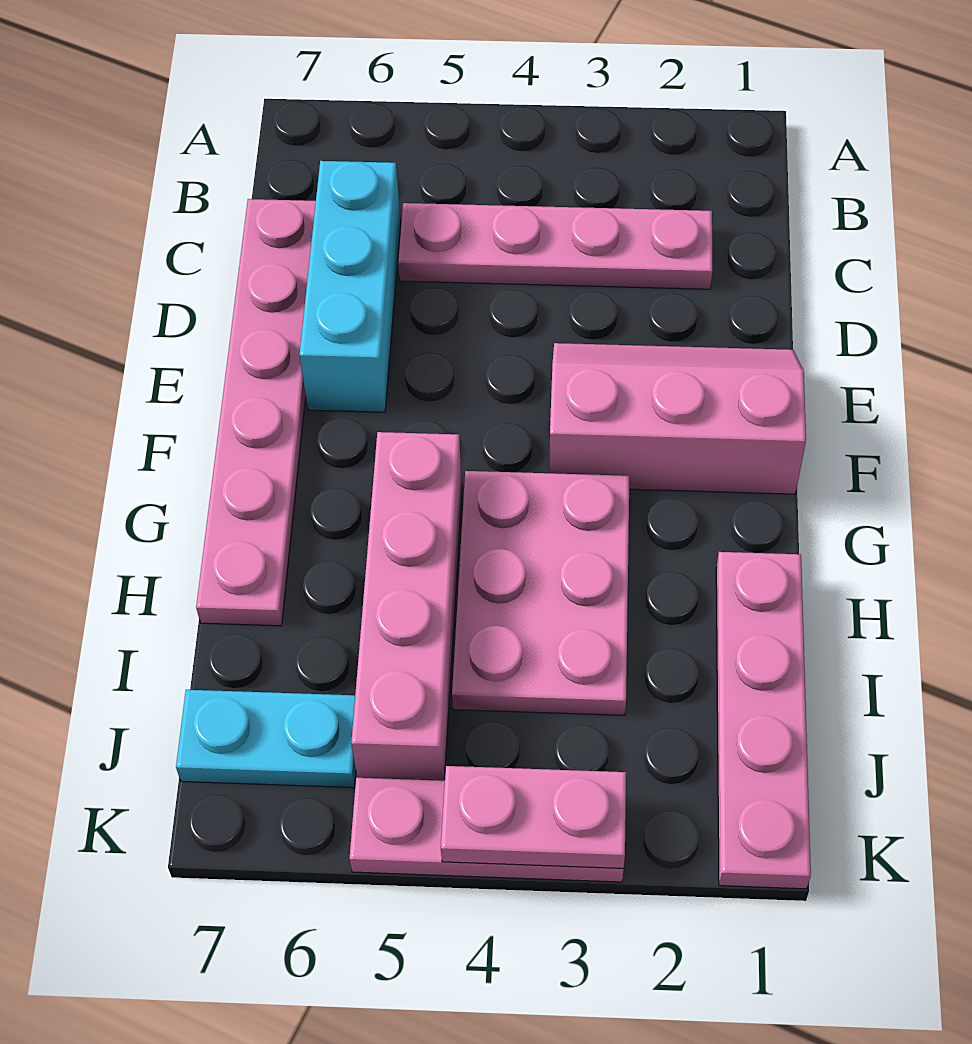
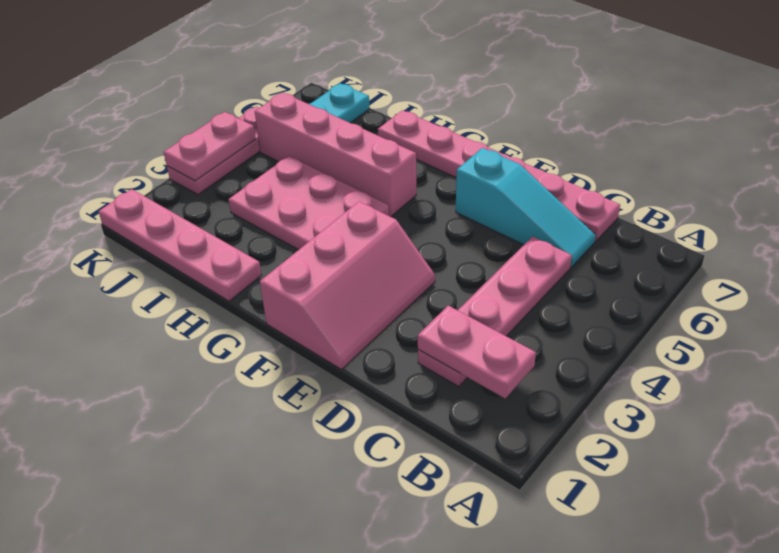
none -> pink 1x2 plate [418,306,536,398]
cyan 1x3 brick [299,161,401,412] -> cyan 1x3 slope [456,148,596,267]

